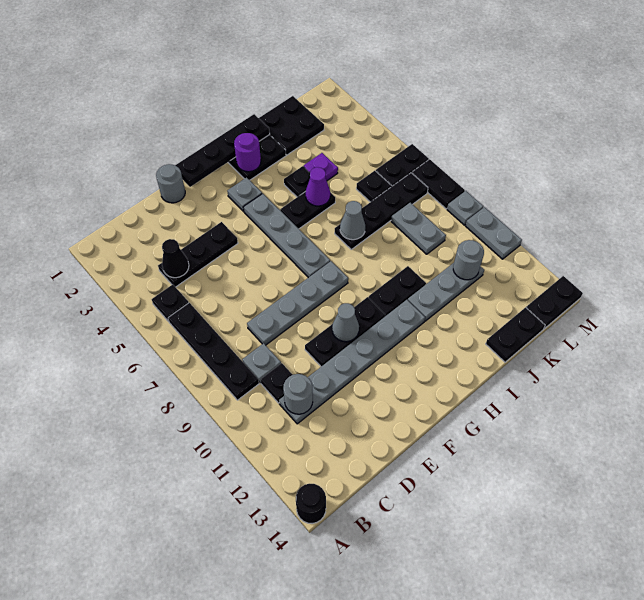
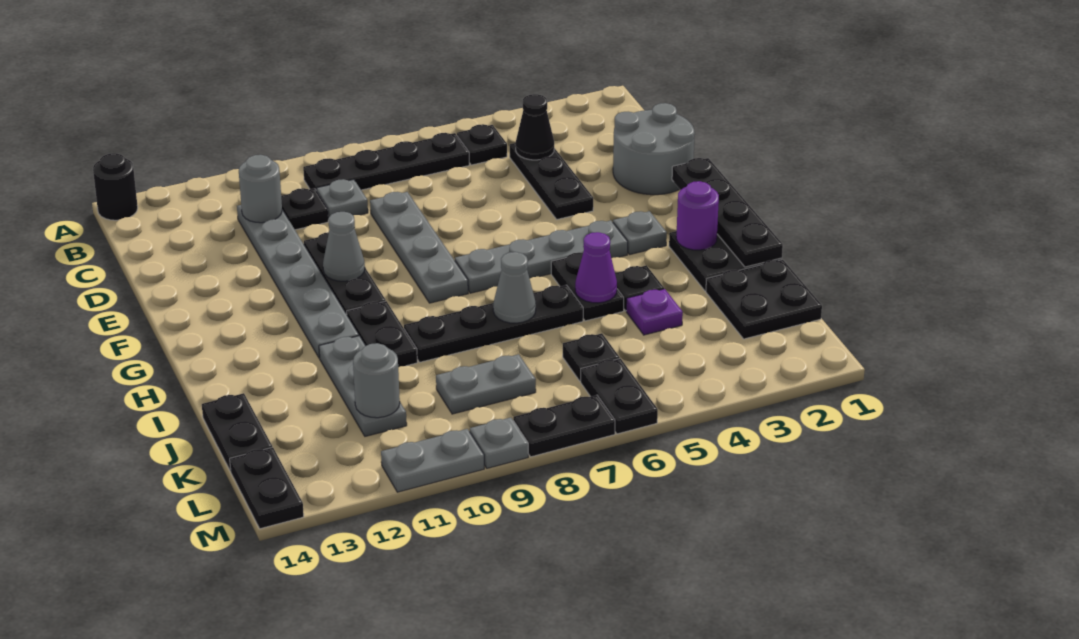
grey 1x1 round brick [156,164,185,203] -> grey 2x2 round brick [613,103,694,195]
black 1x4 plate [335,173,428,249] -> black 1x4 plate turned to [404,285,583,362]

